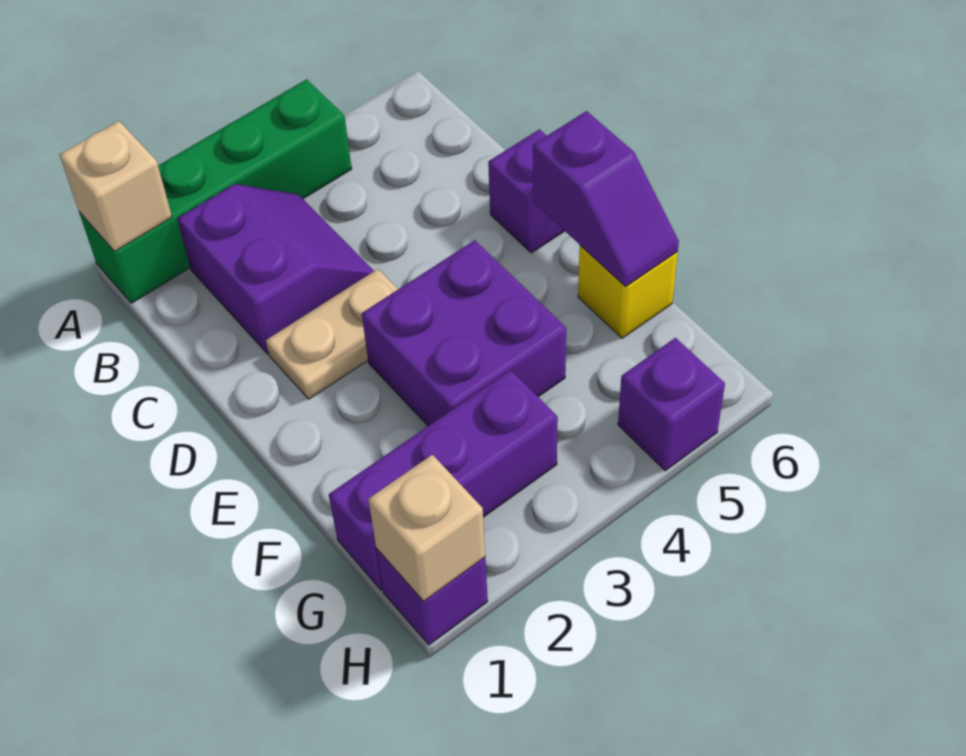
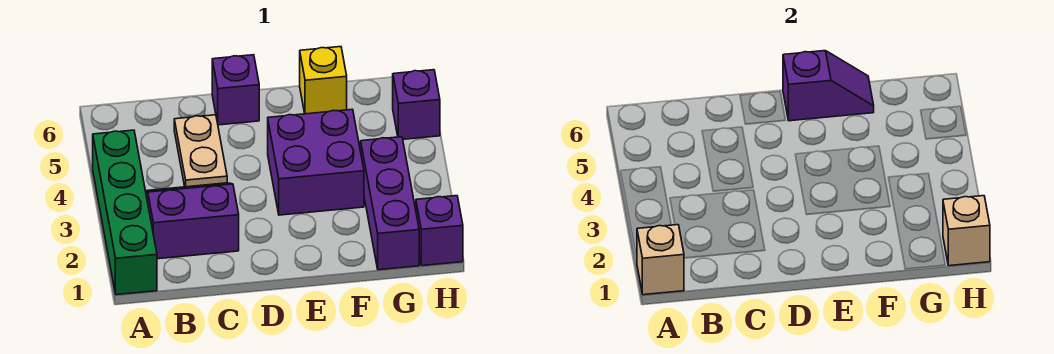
tan 1x2 plate [266,269,398,399] -> tan 1x2 plate moved to [174,115,227,187]

